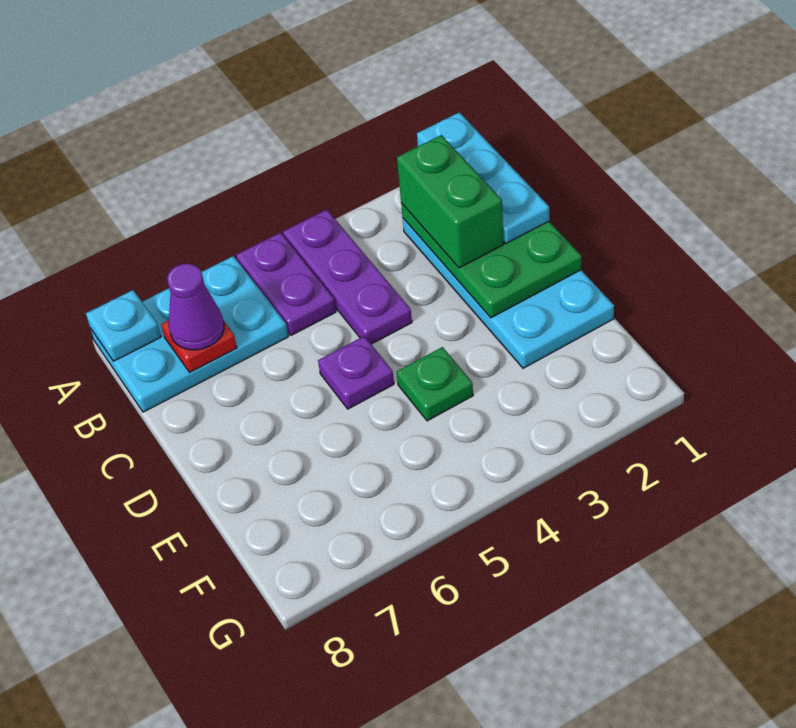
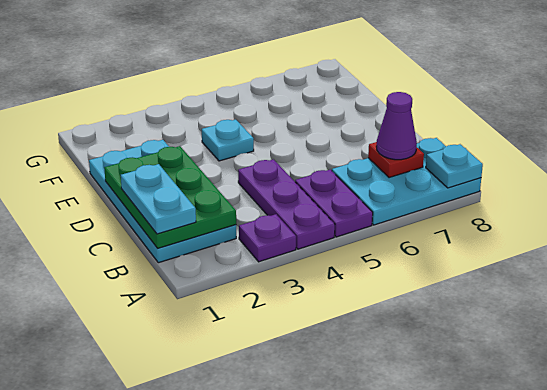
cyan 1x3 plate [417,112,549,243] -> cyan 1x2 plate [121,164,196,234]
green 1x2 brick [397,135,503,268] -> none
purple 1x1 plate [318,336,394,409] -> purple 1x1 plate moved to [239,214,296,262]
green 1x1 plate [397,347,473,421] -> cyan 1x1 plate [202,120,254,161]

